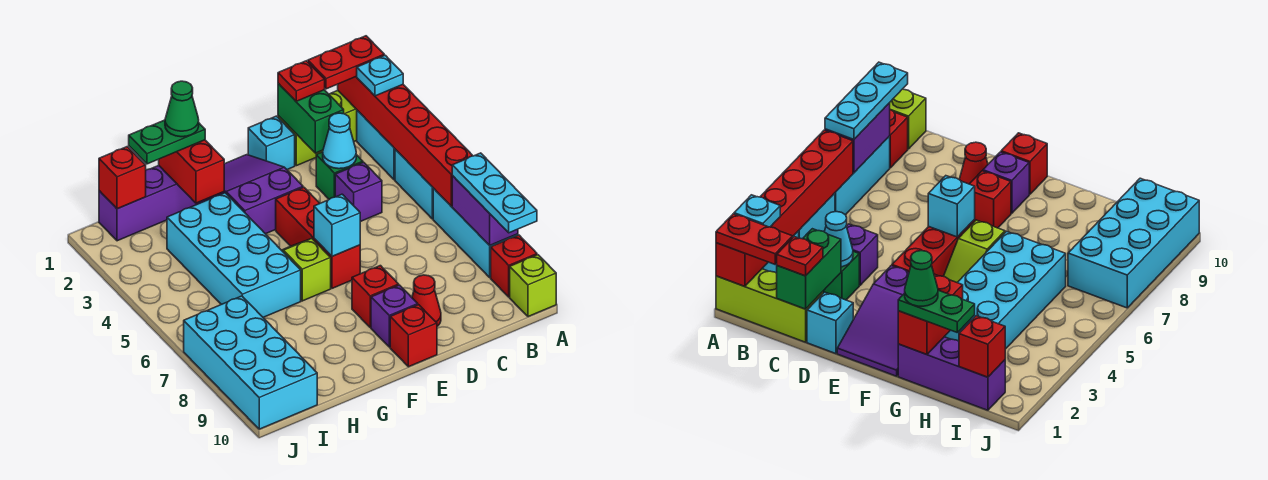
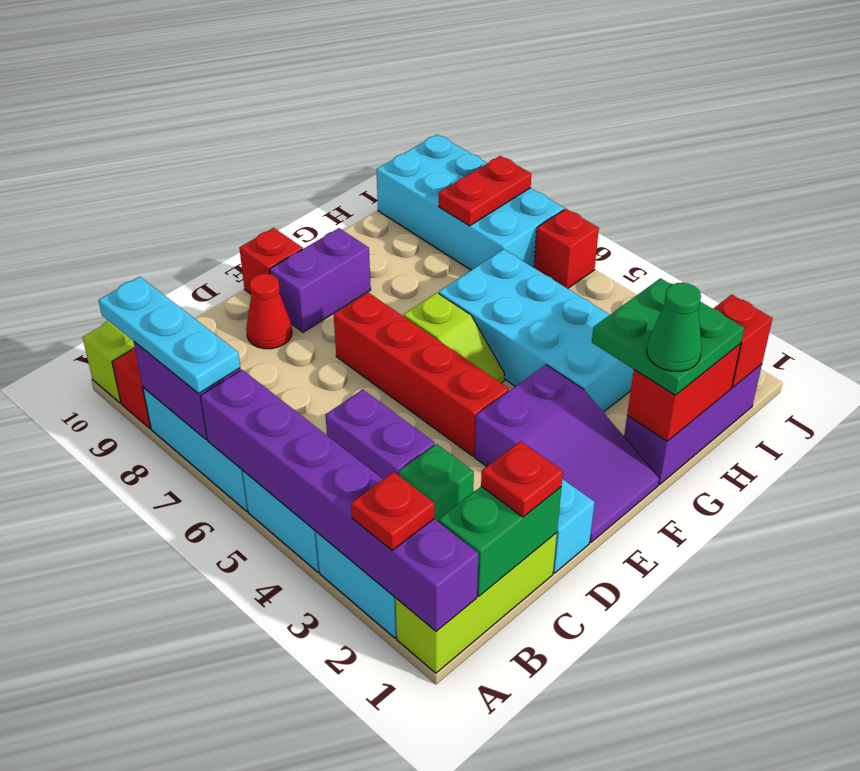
red 1x6 brick [338,76,473,206] -> purple 1x6 brick [201,370,479,631]
red 1x2 plate [308,36,384,89] -> red 1x2 plate moved to [439,156,531,226]
cyan 1x1 plate [357,55,403,96] -> red 1x1 plate [351,472,435,550]
green 1x2 brick [278,84,344,153] -> green 1x2 brick turned to [439,486,561,596]
cyan 1x1 cone [323,113,356,169] -> none
purple 1x1 brick [335,162,382,222] -> purple 1x2 brick [325,389,435,479]
red 1x3 brick [276,187,360,288] -> red 1x4 brick [334,293,509,456]
cyan 1x1 brick [314,194,360,256] -> none
red 1x1 brick [352,266,399,328] -> red 1x1 brick moved to [534,209,599,289]
purple 1x1 brick [371,285,418,347] -> purple 1x2 brick [270,228,371,332]
red 1x2 brick [159,140,224,203] -> red 1x2 brick turned to [627,343,741,441]
green 1x2 plate [129,120,205,164] -> green 2x2 plate [592,278,744,395]

